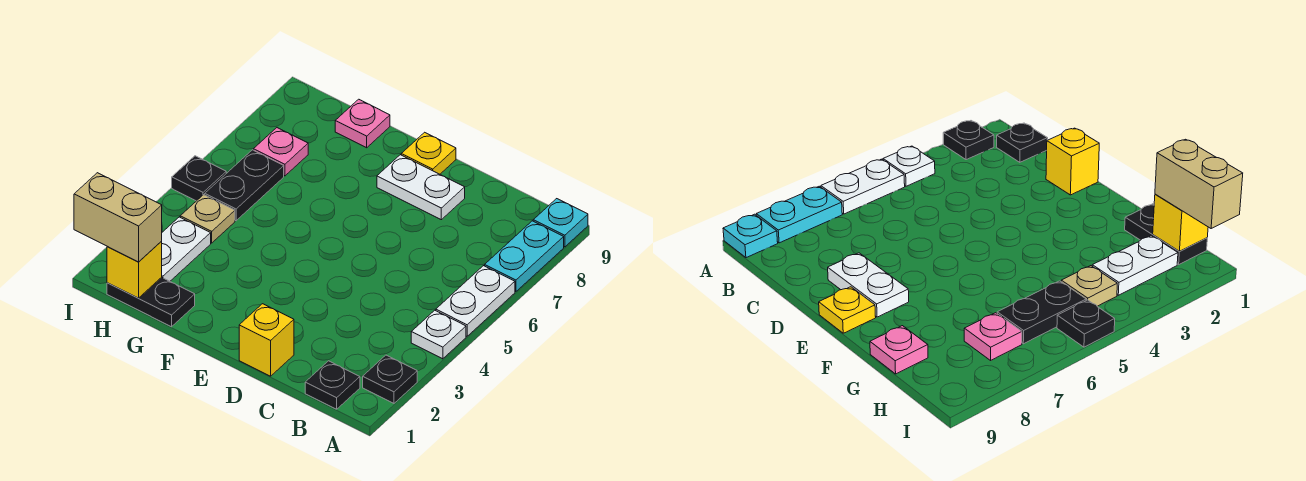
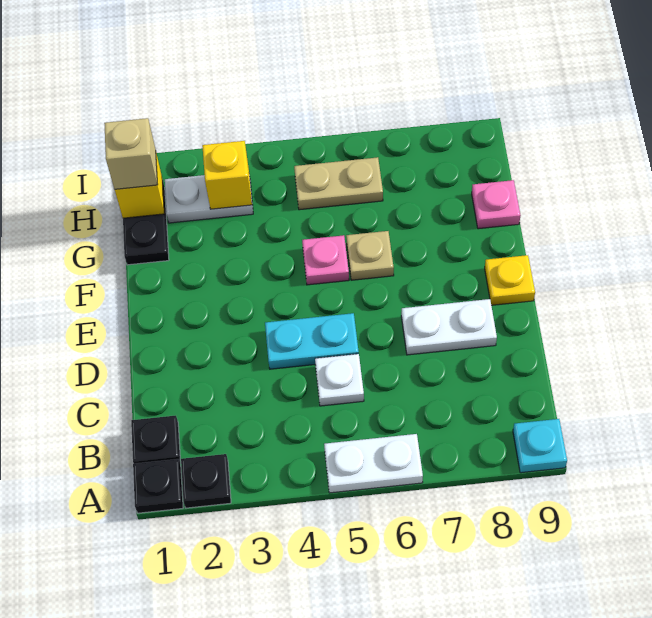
white 1x1 plate [411,310,466,359] -> white 1x1 plate moved to [315,354,364,406]
cyan 1x2 plate [485,221,564,292] -> cyan 1x2 plate moved to [265,313,359,369]
yellow 1x1 brick [239,304,294,376] -> yellow 1x1 brick moved to [202,141,252,209]
white 1x2 plate [377,155,465,220] -> white 1x2 plate turned to [401,299,497,355]
tan 1x2 brick [74,173,162,262] -> tan 1x1 brick [104,118,158,189]
tan 1x1 plate [180,195,235,243] -> tan 1x1 plate moved to [346,231,394,280]
black 1x2 plate [205,150,284,221] -> tan 1x2 plate [294,157,383,210]
pink 1x1 plate [254,128,308,176] -> pink 1x1 plate moved to [302,235,349,285]
black 1x1 plate [172,156,226,201] -> black 1x1 plate moved to [133,459,183,513]

